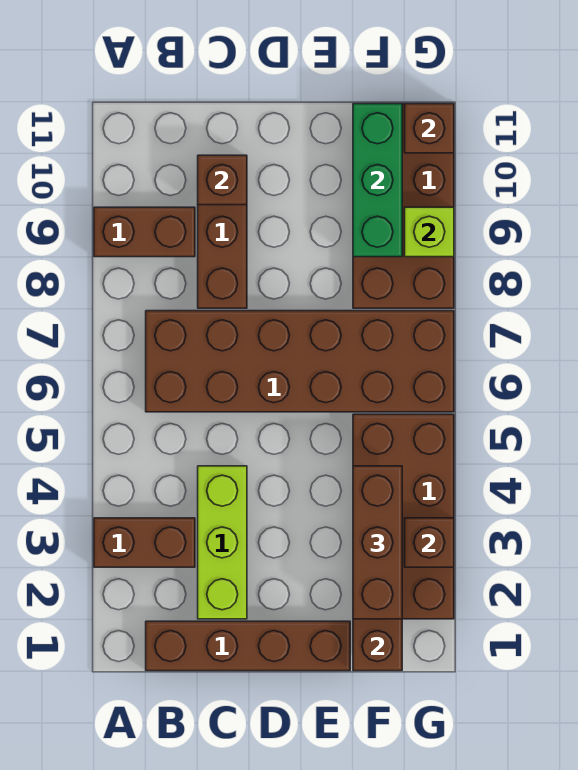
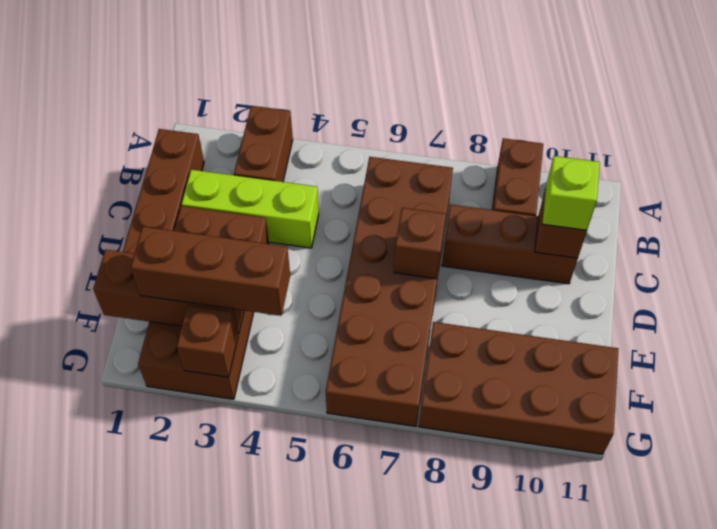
brown 2x4 brick [353,414,454,619] -> brown 2x4 brick turned to [138,206,269,399]
green 1x3 brick [353,104,402,257] -> none
lime 1x1 brick [405,207,454,257] -> lime 1x1 brick moved to [542,156,600,230]
brown 1x1 brick [405,104,454,153] -> brown 1x1 brick moved to [394,208,446,279]

